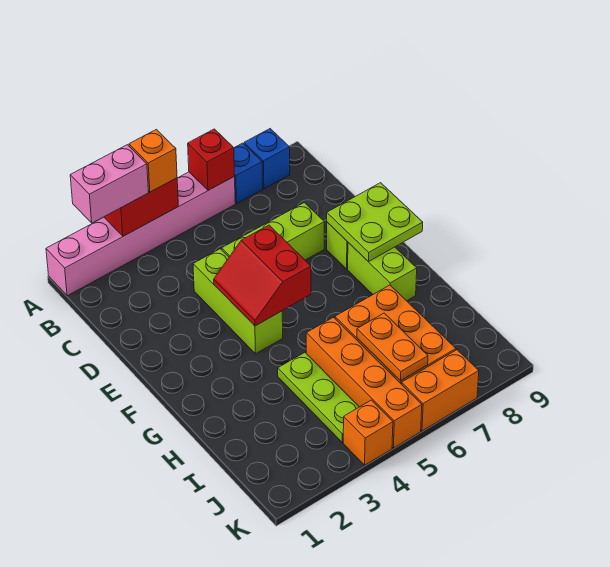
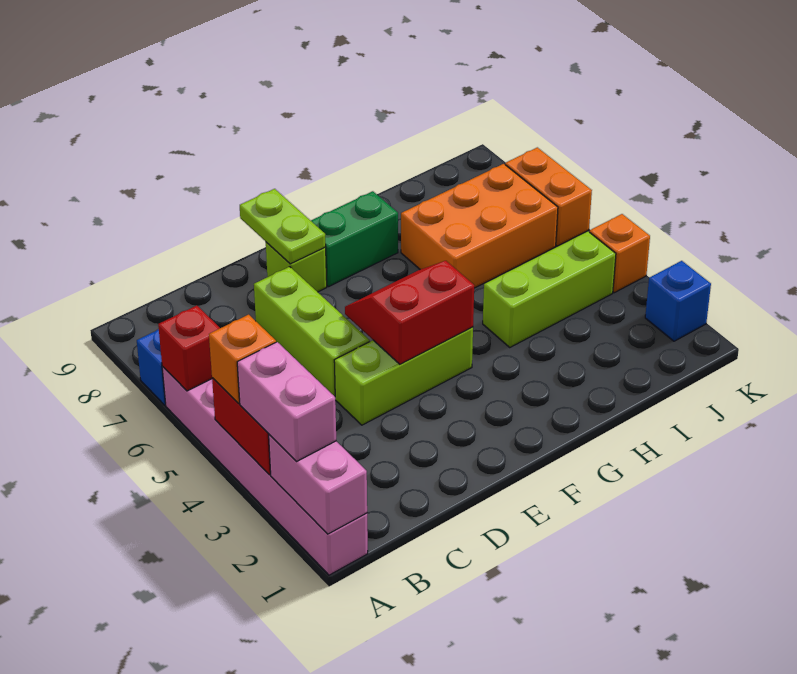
none -> pink 1x2 brick [269,435,367,534]
blue 1x1 brick [244,129,290,189] -> blue 1x1 brick moved to [645,261,711,341]
red 2x2 slope [214,225,311,326] -> red 2x2 slope turned to [345,261,474,364]
lime 2x2 plate [327,183,423,262] -> lime 1x2 plate [240,189,326,264]
lime 1x2 brick [348,243,417,301] -> green 1x2 brick [311,191,398,287]
lime 1x3 plate [278,352,359,442] -> lime 1x3 brick [483,231,616,347]
orange 1x4 brick [306,317,422,448] -> none
orange 1x2 plate [357,313,428,381] -> none

